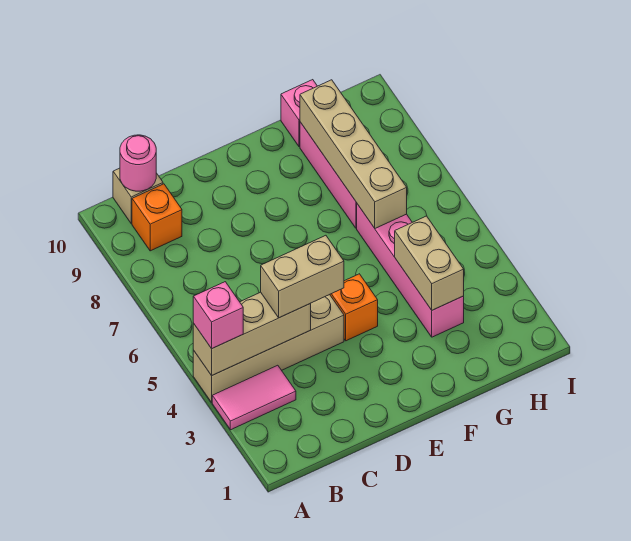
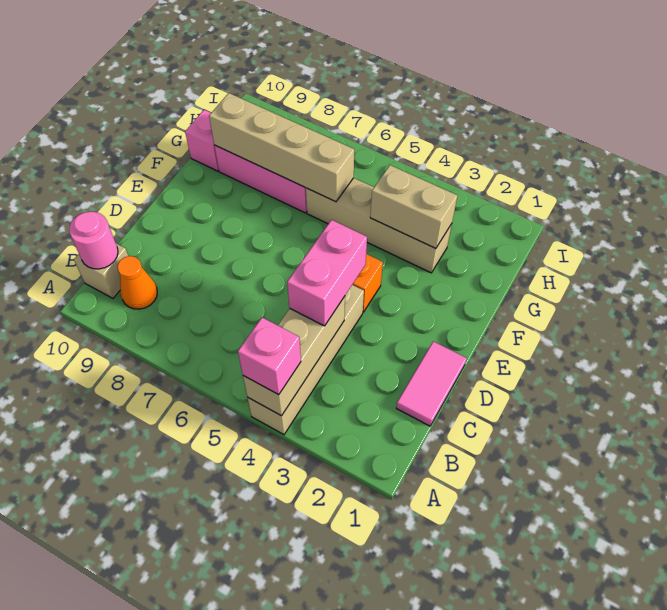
pink 1x2 tile [212,365,296,430] -> pink 1x2 tile moved to [396,341,467,426]
orange 1x1 brick [132,184,182,251] -> orange 1x1 cone [117,256,157,309]
tan 1x2 brick [261,235,344,318] -> pink 1x2 brick [287,220,367,326]
pink 1x4 brick [357,204,464,337] -> tan 1x4 brick [306,178,452,273]

